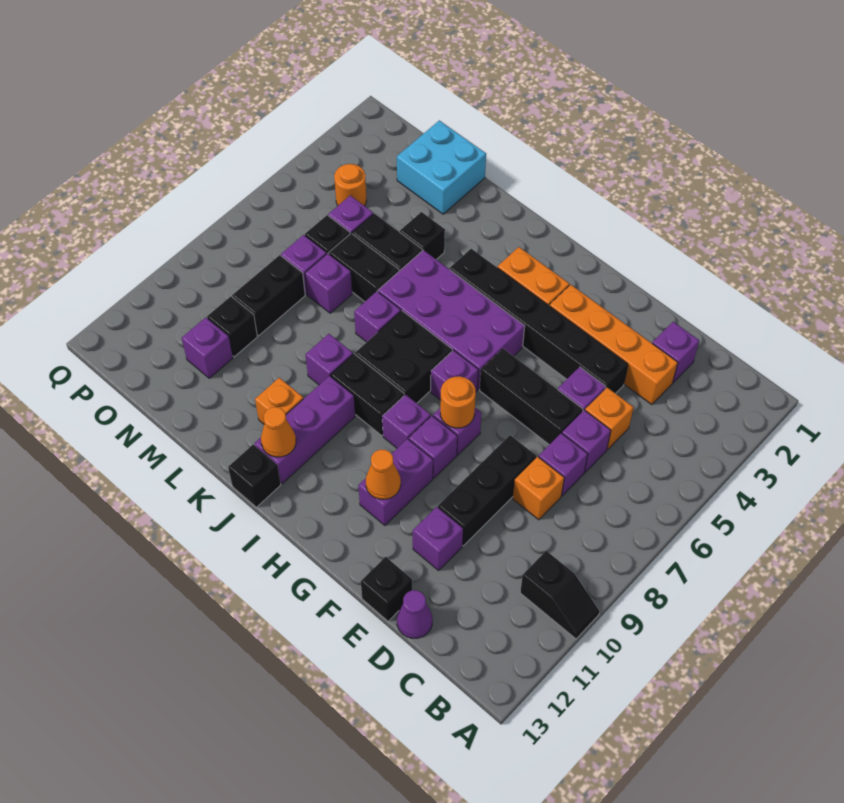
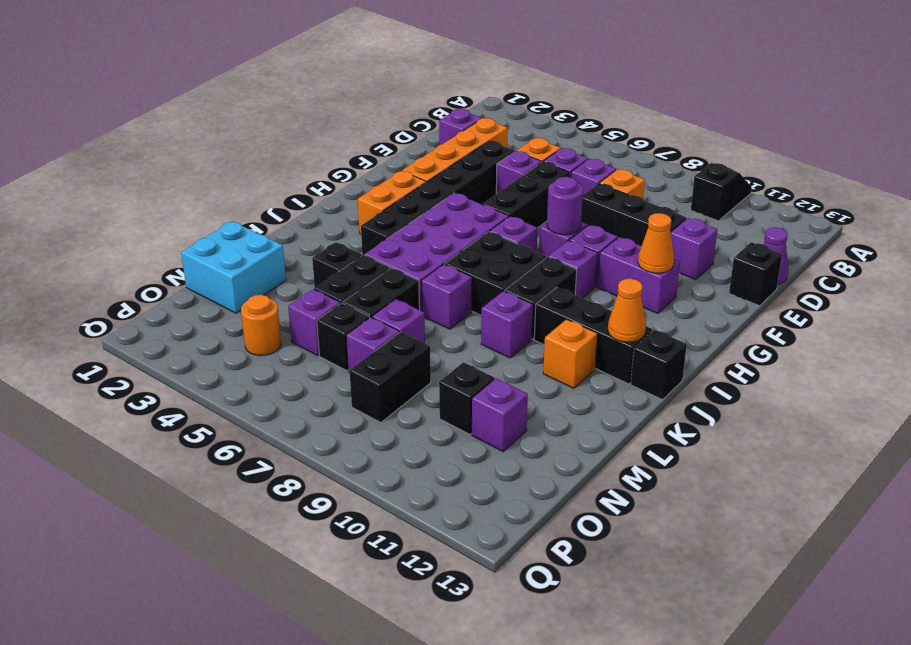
orange 1x1 round brick [440,376,476,428] -> purple 1x1 round brick [547,177,583,235]
purple 1x3 brick [254,376,355,484] -> black 1x3 brick [534,287,653,384]
black 1x2 brick [232,255,305,336] -> black 1x2 brick turned to [350,332,431,423]

